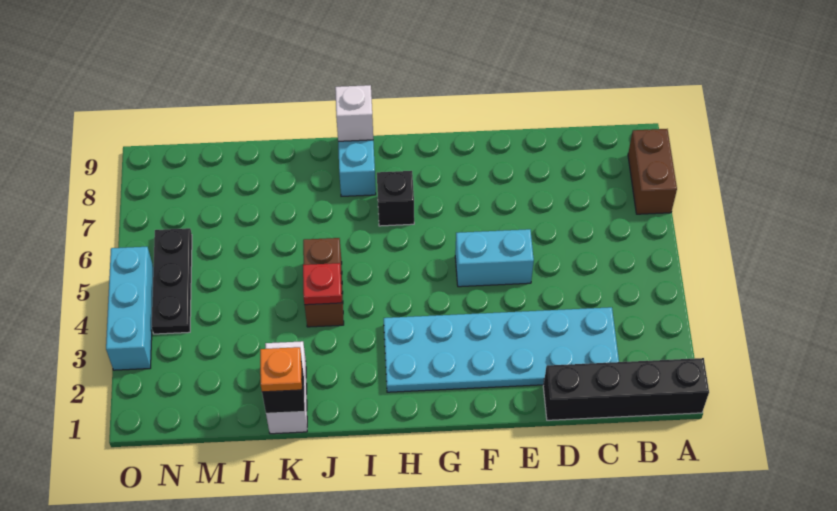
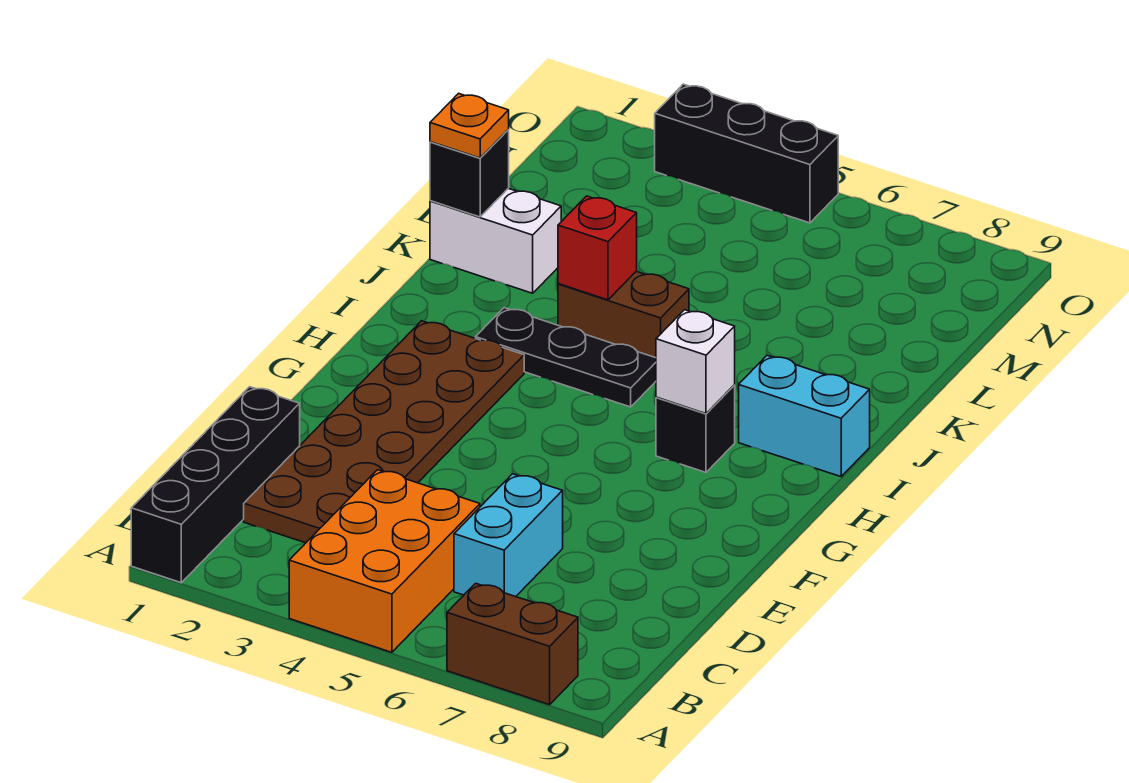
none -> orange 2x3 brick [289,470,480,652]
cyan 2x6 plate [384,307,619,392] -> brown 2x6 plate [244,321,524,543]
cyan 1x2 brick [455,229,534,287] -> cyan 1x2 brick moved to [454,474,563,597]
white 1x1 brick [335,85,373,141] -> white 1x1 brick moved to [656,310,735,413]
red 1x1 plate [303,263,342,305] -> red 1x1 brick [558,196,637,300]
black 1x3 plate [151,228,192,334] -> black 1x3 plate moved to [476,308,656,407]
cyan 1x3 brick [106,247,153,370] -> black 1x3 brick [655,84,838,223]

